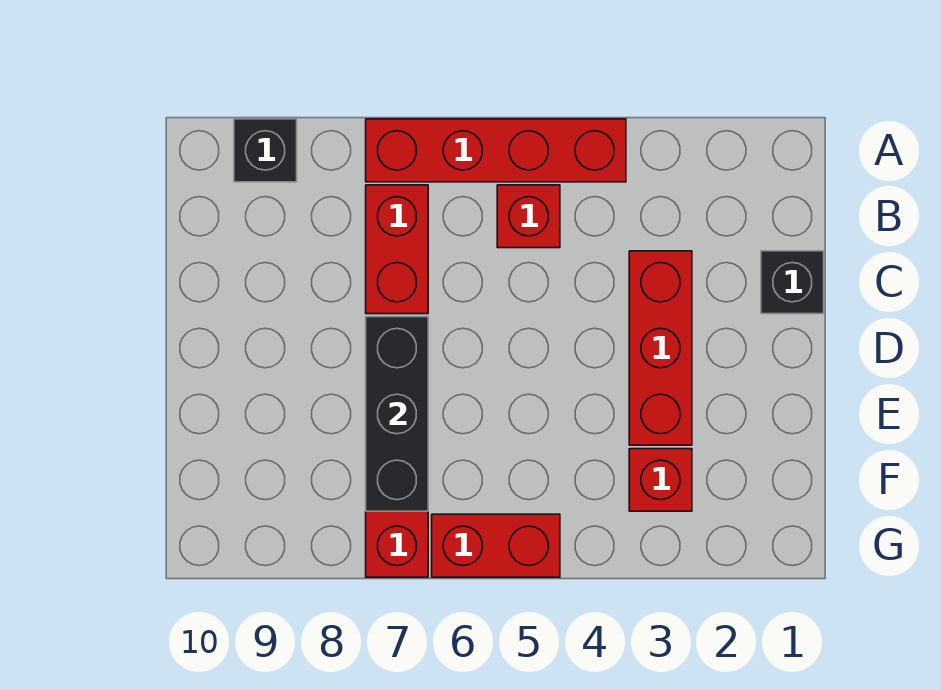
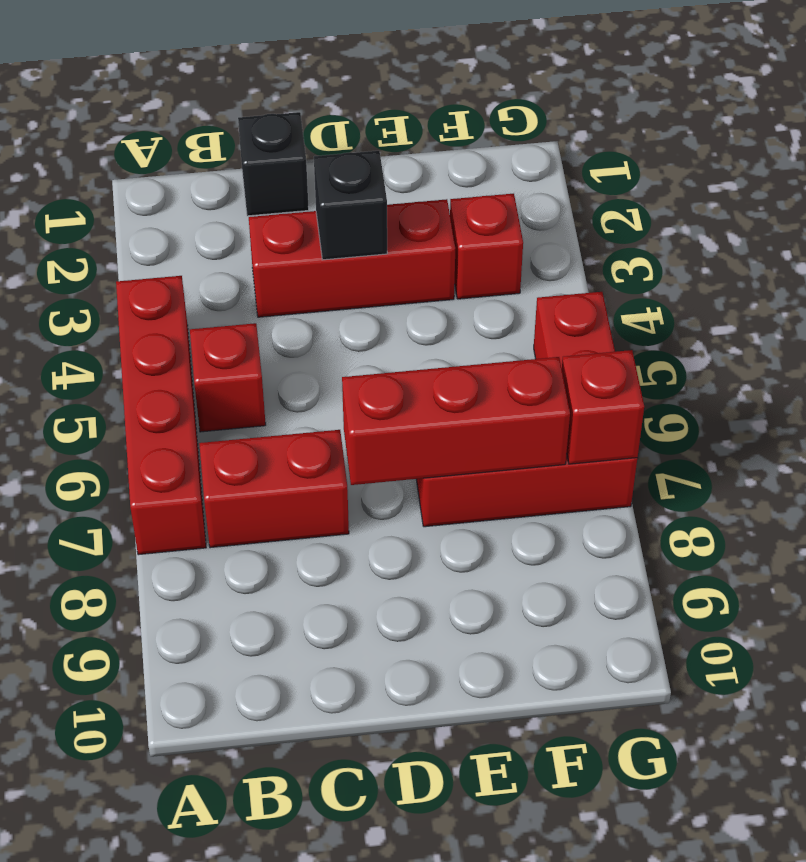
black 1x1 brick [234,119,297,182] -> black 1x1 brick moved to [314,151,387,260]
black 1x3 brick [366,317,428,511] -> red 1x3 brick [342,357,570,485]
none -> red 1x1 brick [562,350,644,464]

